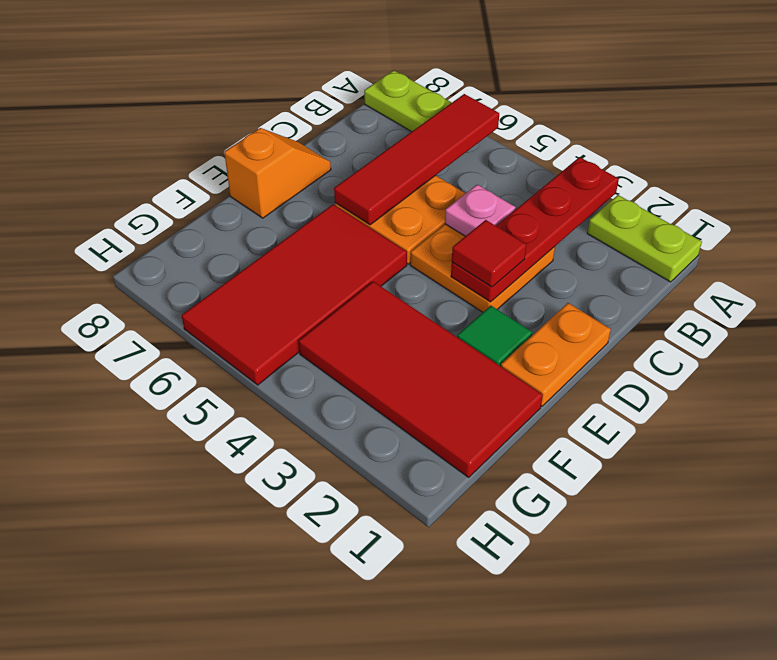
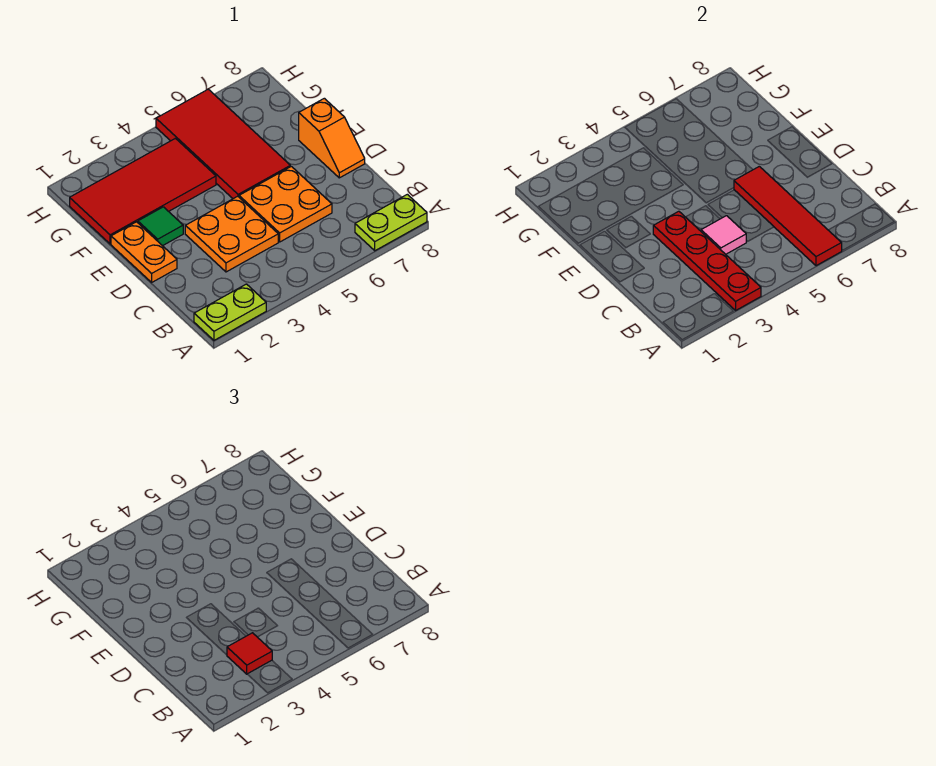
pink 1x1 plate [445,185,515,236] -> pink 1x1 tile [701,216,746,254]
red 1x1 tile [452,220,526,287] -> red 1x1 tile moved to [227,633,272,674]

